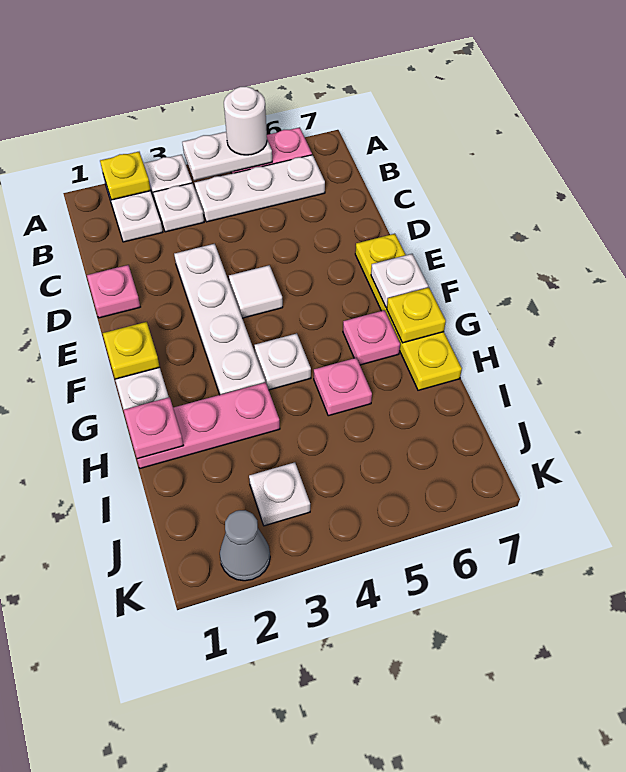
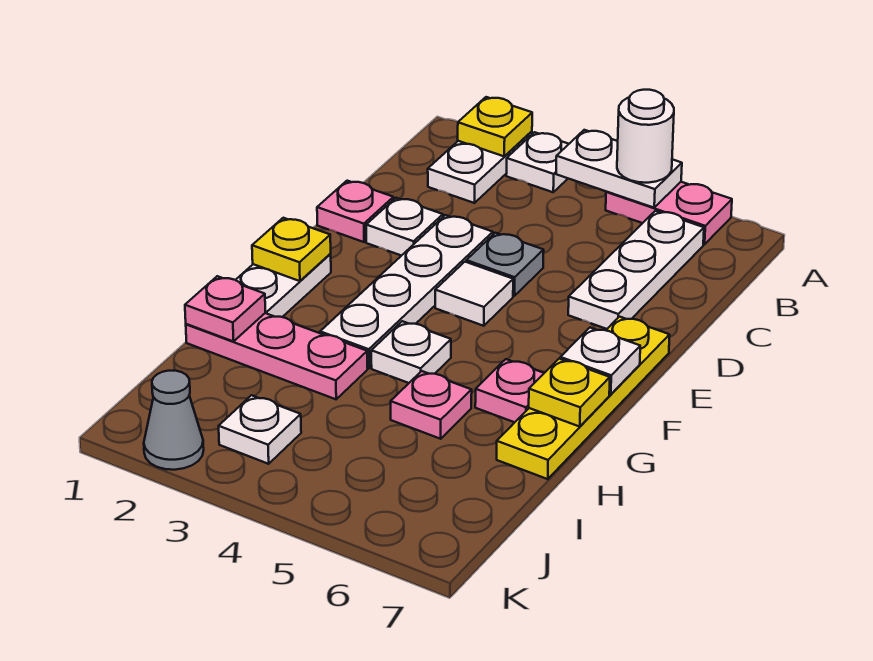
white 1x1 plate [153,183,204,232] -> white 1x1 plate moved to [366,198,443,256]
white 1x3 plate [195,155,325,222] -> white 1x3 plate turned to [568,211,704,329]
none -> grey 1x1 plate [466,233,544,296]

